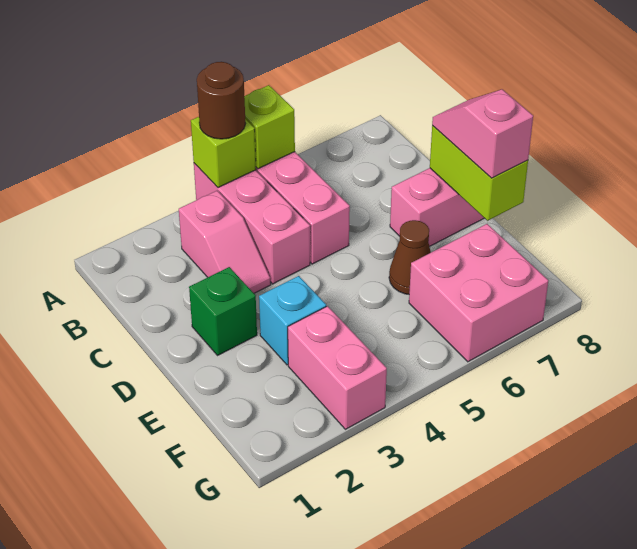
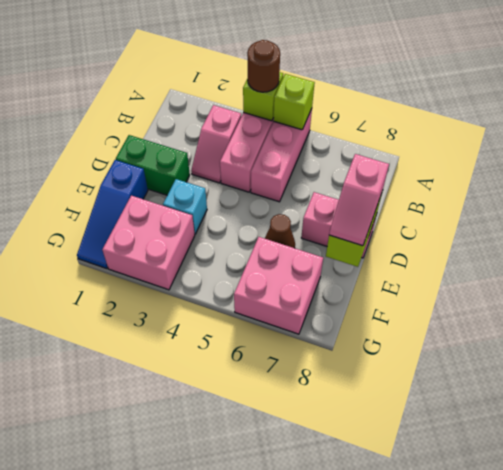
green 1x1 brick [189,267,257,356] -> green 1x2 brick [116,135,190,195]
pink 1x2 slope [432,89,533,178] -> pink 1x2 slope turned to [329,154,389,246]
none -> blue 1x3 slope [77,160,148,269]
pink 1x2 brick [288,306,387,429] -> pink 2x2 brick [102,196,195,290]

